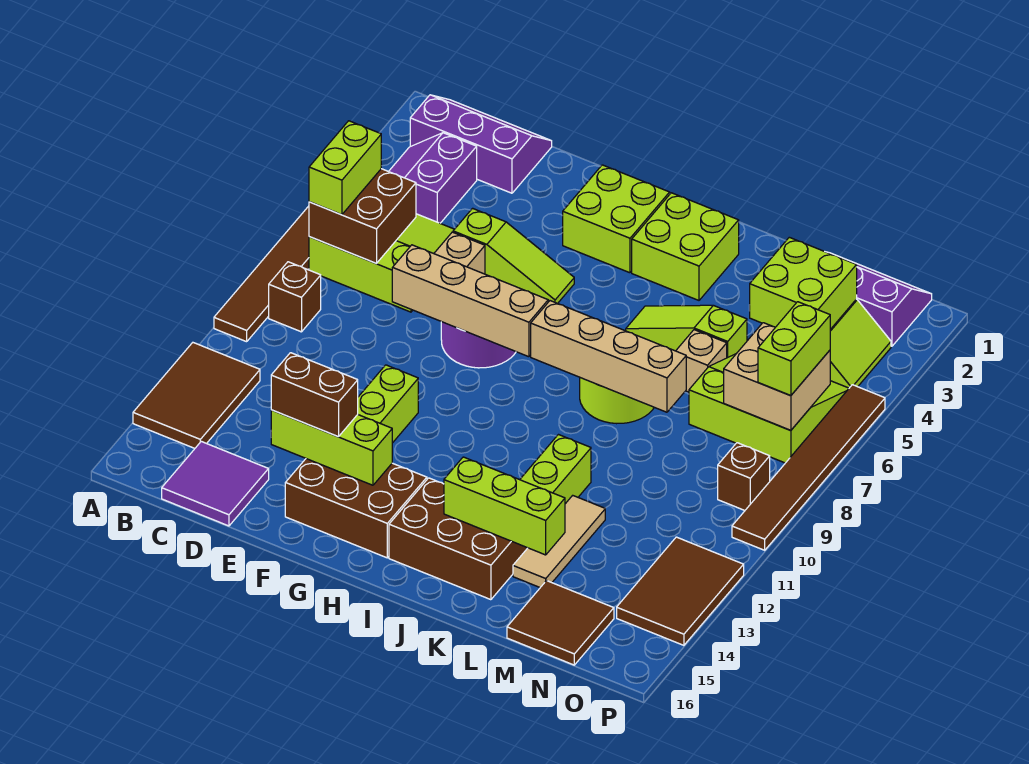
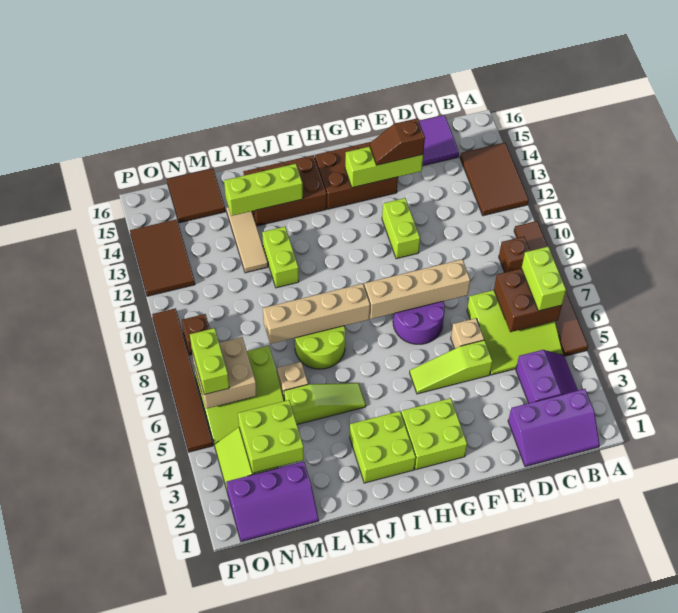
brown 1x2 brick [271,353,358,437] -> brown 1x2 slope [369,118,425,165]

